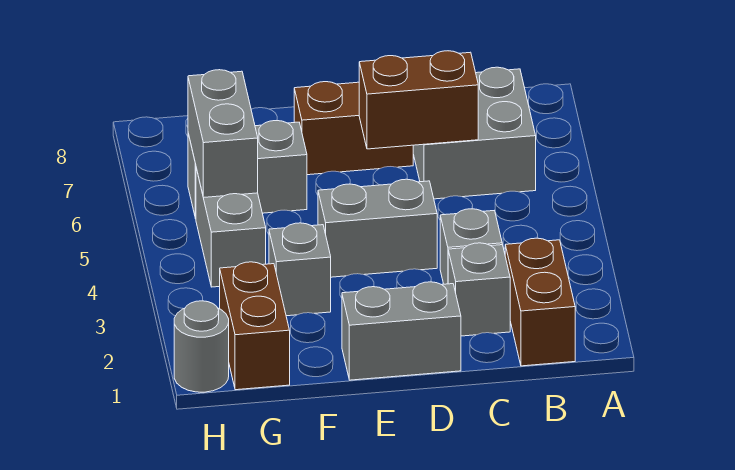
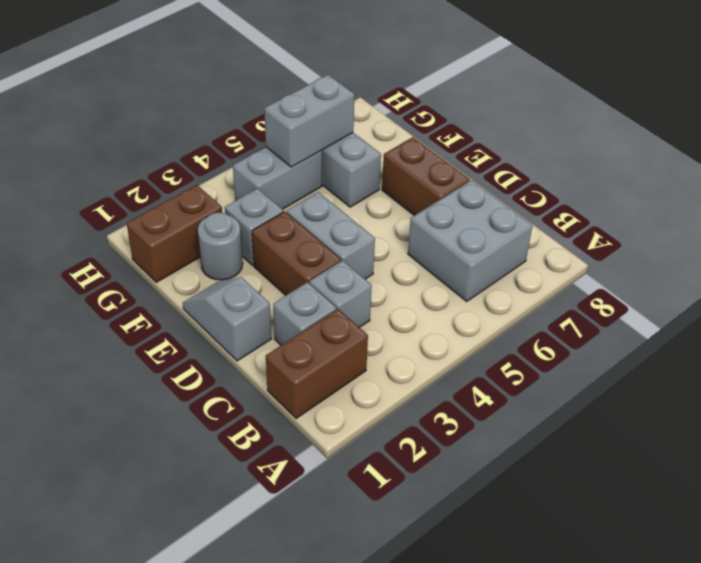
brown 1x2 brick [359,51,478,149] -> brown 1x2 brick moved to [252,212,341,295]
grey 1x2 brick [342,282,461,380] -> grey 1x2 slope [183,278,272,361]
grey 1x1 round brick [174,301,229,392] -> grey 1x1 round brick moved to [198,213,243,280]

